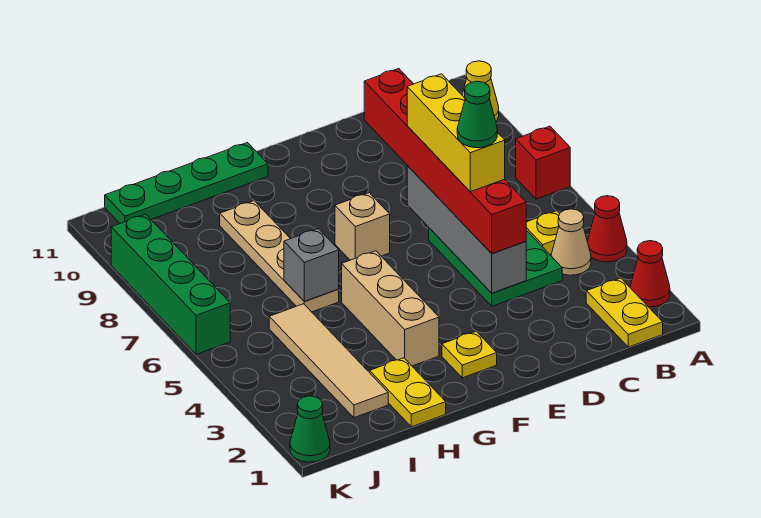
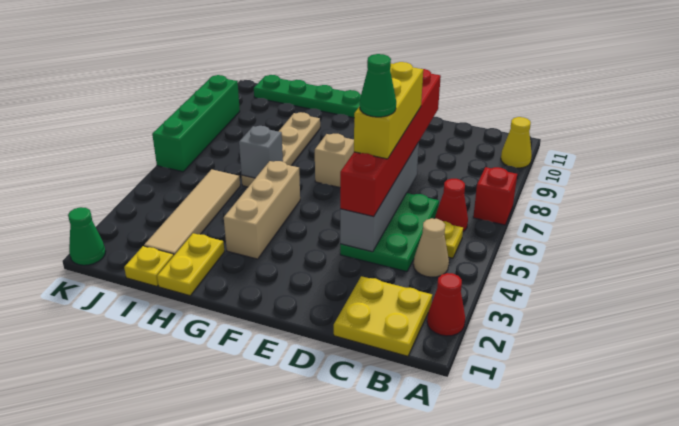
red 1x1 cone [587,196,627,262] -> red 1x1 cone moved to [435,179,468,231]
yellow 1x2 plate [586,278,663,347] -> yellow 2x2 plate [334,276,432,356]
yellow 1x1 plate [442,331,497,378] -> yellow 1x1 plate moved to [124,246,174,286]

